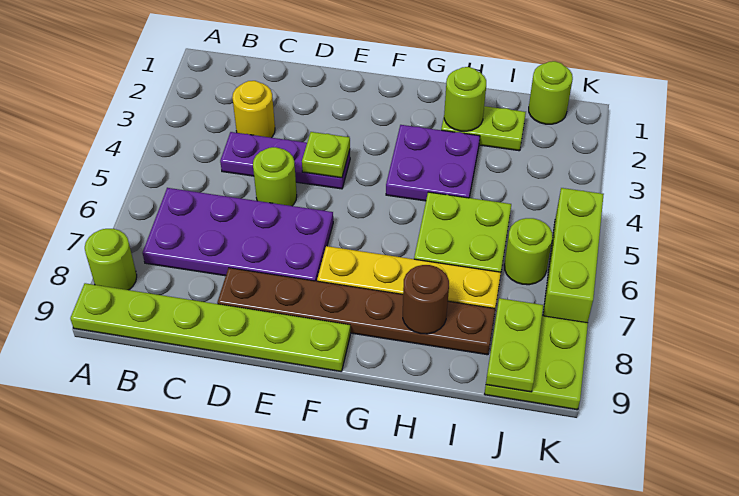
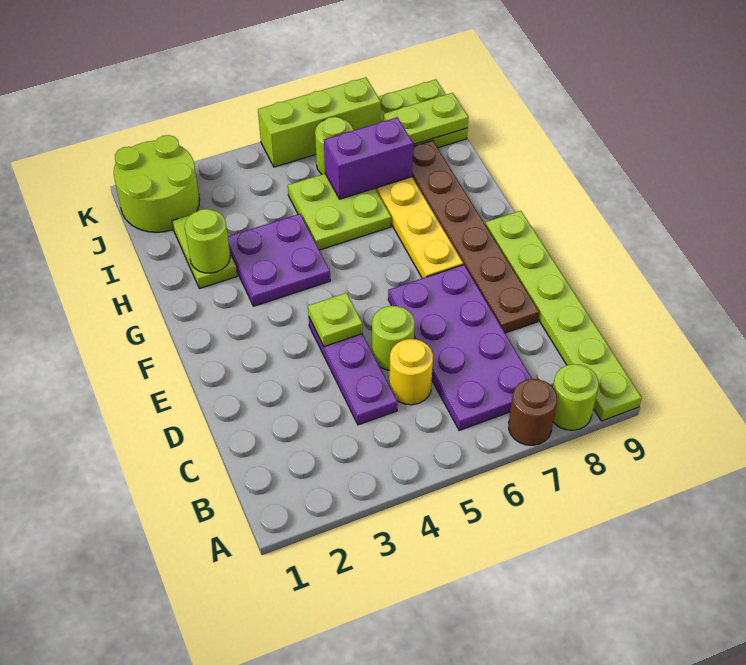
yellow 1x1 round brick [232,81,275,138] -> yellow 1x1 round brick moved to [389,339,433,405]
brown 1x1 round brick [403,265,449,334] -> brown 1x1 round brick moved to [509,379,557,445]
none -> purple 1x2 brick [324,117,414,199]
lime 1x1 round brick [529,61,573,124] -> lime 2x2 round brick [114,135,199,232]

